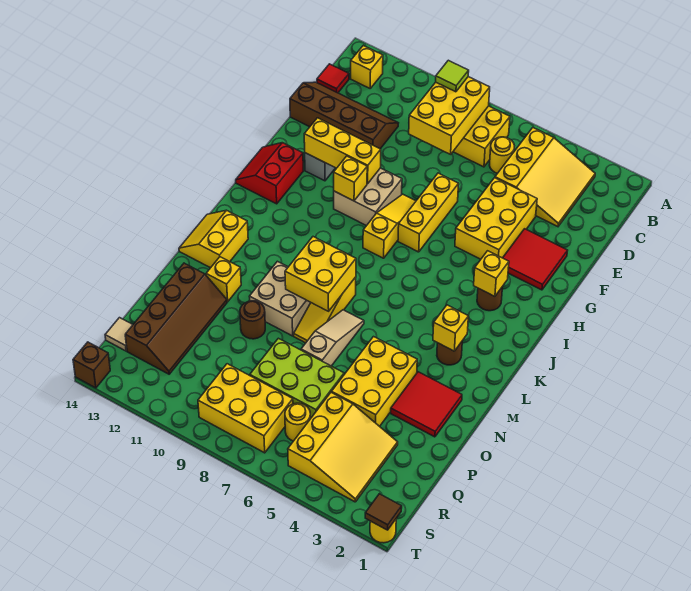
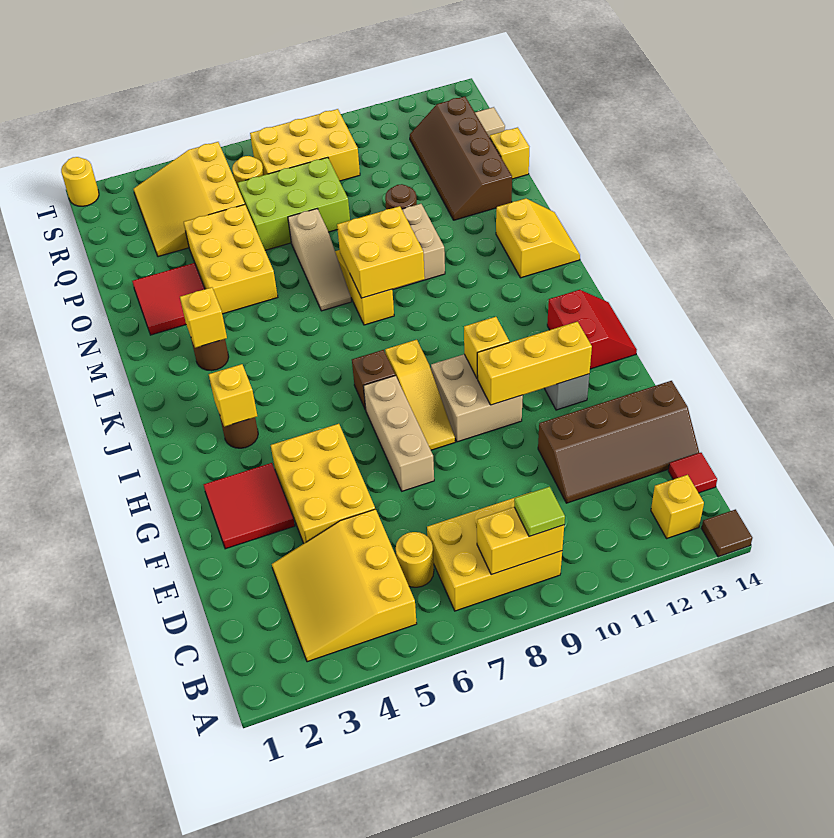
yellow 2x3 brick [409,77,490,154] -> yellow 1x2 brick [477,507,564,575]
yellow 1x3 brick [398,173,459,252] -> tan 1x3 brick [363,375,434,491]
yellow 1x1 brick [206,257,241,302] -> yellow 1x1 brick moved to [490,127,529,179]
brown 1x1 tile [365,494,402,530] -> brown 1x1 tile moved to [702,509,752,557]
brown 1x1 brick [73,342,110,388] -> brown 1x1 brick moved to [352,350,395,410]

